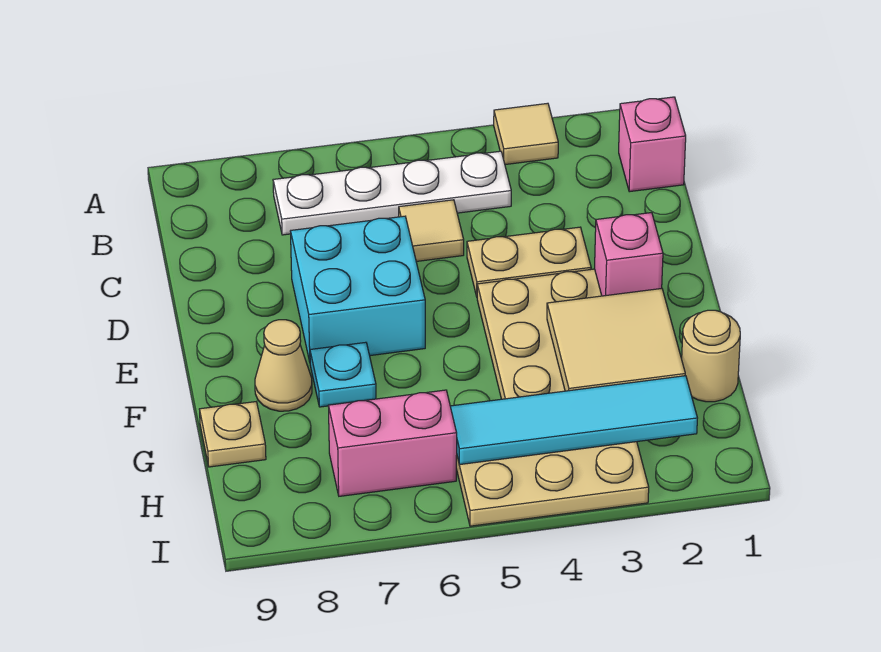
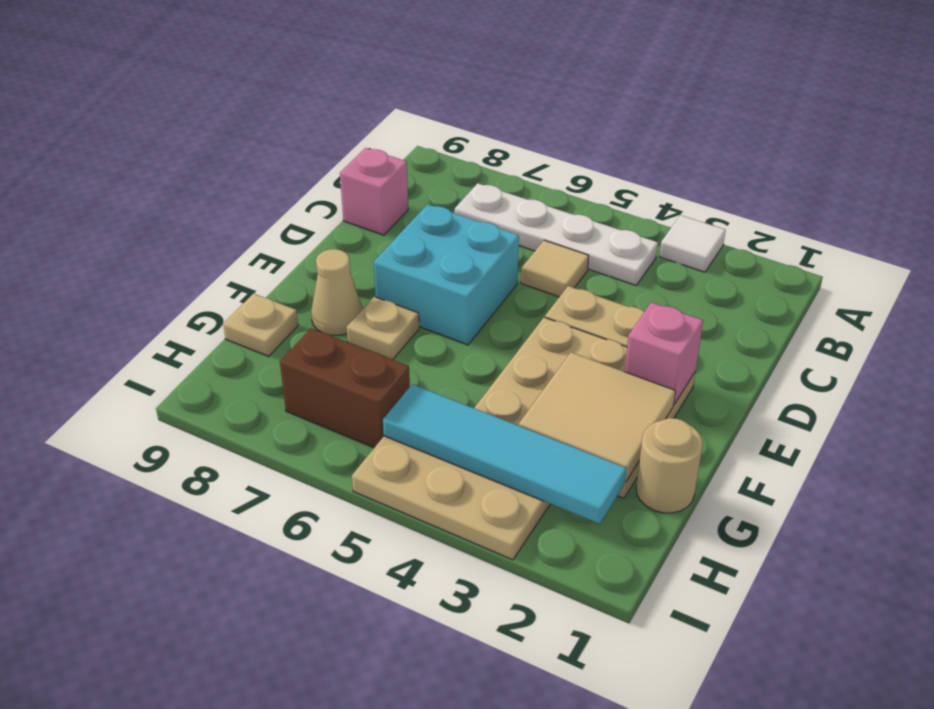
tan 1x1 tile [494,103,558,165] -> white 1x1 tile [659,215,726,272]
pink 1x1 brick [619,97,686,192] -> pink 1x1 brick moved to [340,148,408,235]
cyan 1x1 plate [310,342,376,407] -> tan 1x1 plate [347,297,419,359]
pink 1x2 brick [328,390,457,496] -> brown 1x2 brick [280,328,410,448]

